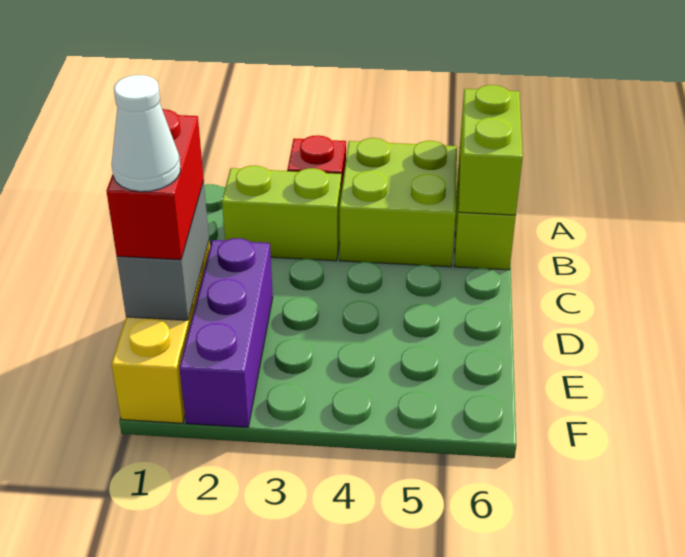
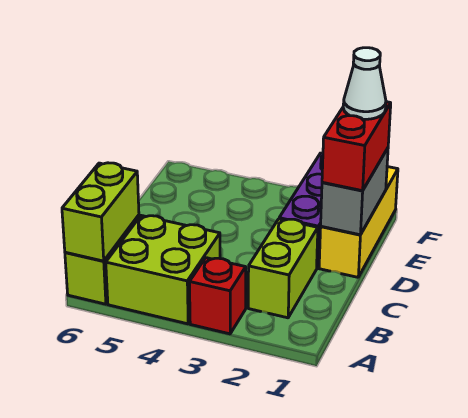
lime 1x2 brick [222,165,341,261] -> lime 1x2 brick turned to [248,219,318,318]

